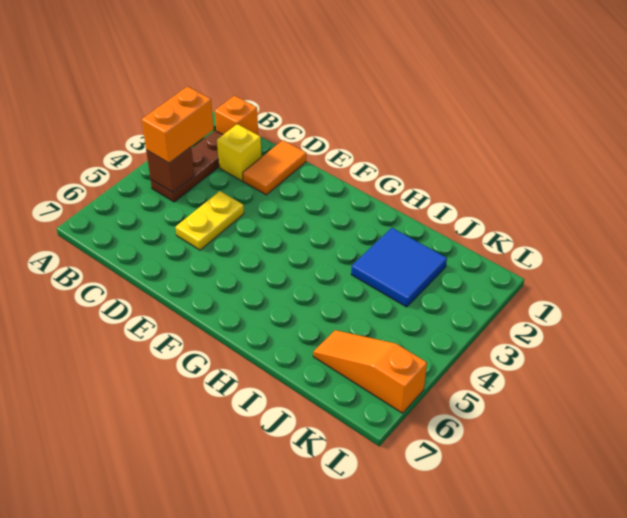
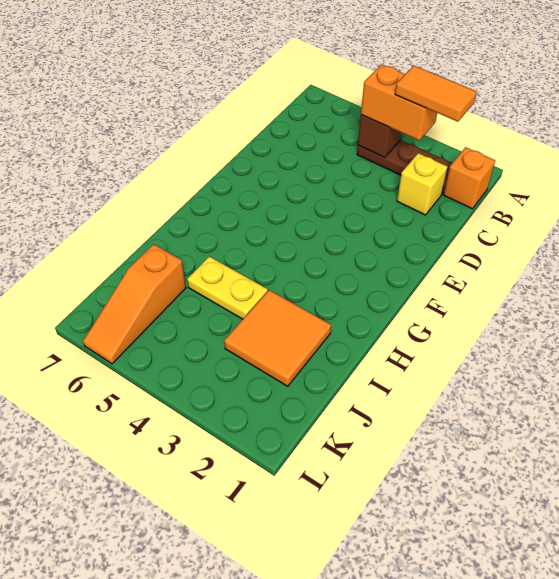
orange 1x2 tile [243,140,306,195] -> orange 1x2 tile moved to [395,66,477,122]
yellow 1x2 plate [176,191,244,250] -> yellow 1x2 plate moved to [187,256,268,319]
blue 2x2 tile [351,228,447,307] -> orange 2x2 tile [224,290,331,386]
orange 1x3 slope [313,330,427,413] -> orange 1x3 slope turned to [83,244,186,364]

